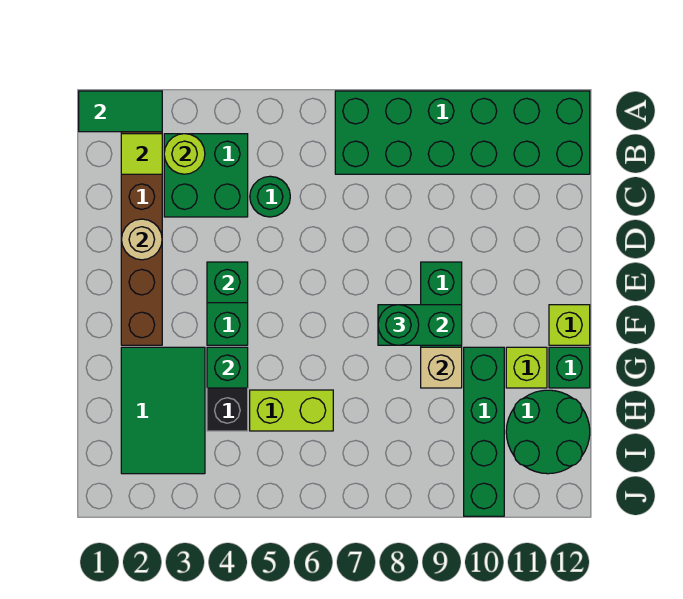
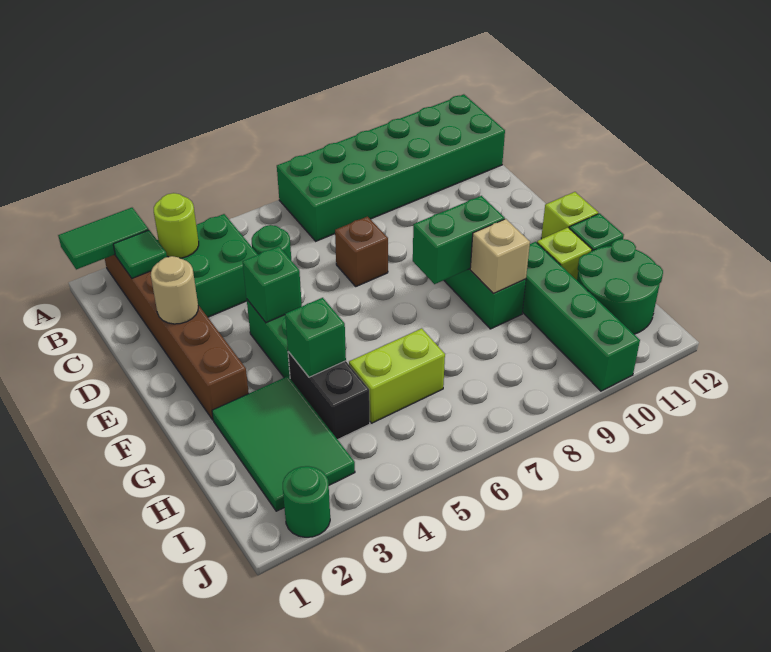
lime 1x1 tile [121,134,162,174] -> green 1x1 tile [113,230,167,278]
none -> brown 1x1 brick [335,217,388,286]
green 1x1 round brick [378,305,419,345] -> green 1x1 round brick moved to [283,466,330,537]

